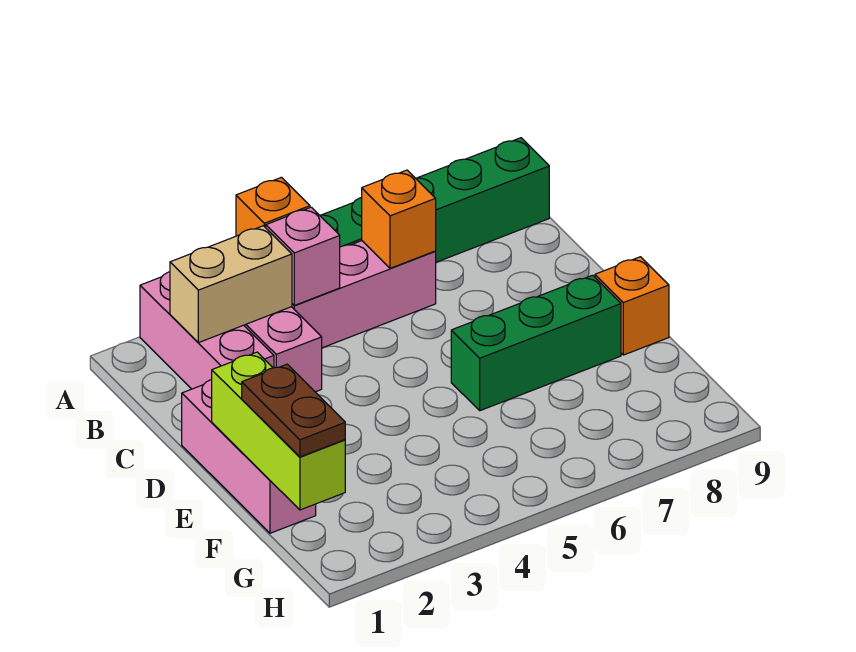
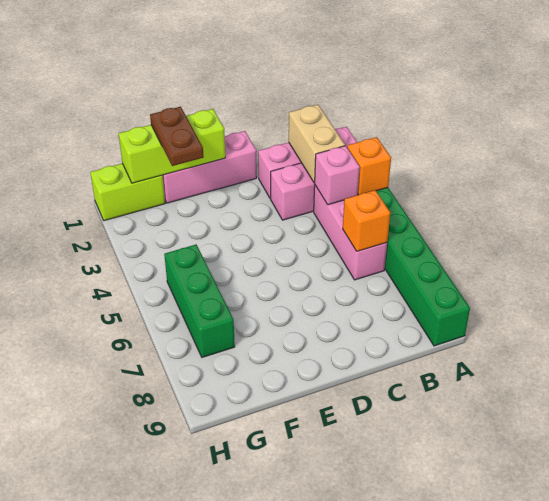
green 1x3 brick [451,275,621,411] -> green 1x3 brick moved to [164,245,235,357]
orange 1x1 brick [595,257,669,355] -> none
brown 1x2 plate [242,364,345,457] -> brown 1x2 plate turned to [150,107,204,166]
none -> lime 1x2 brick [90,163,165,221]

